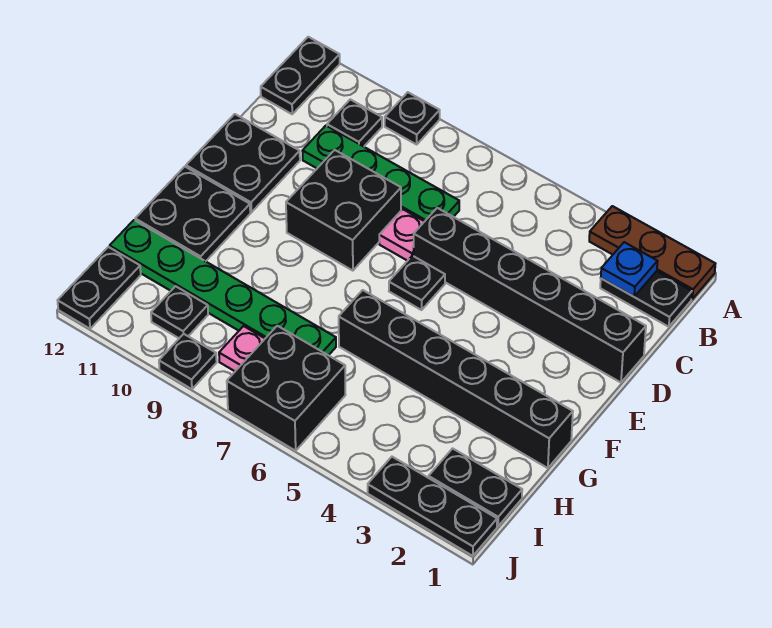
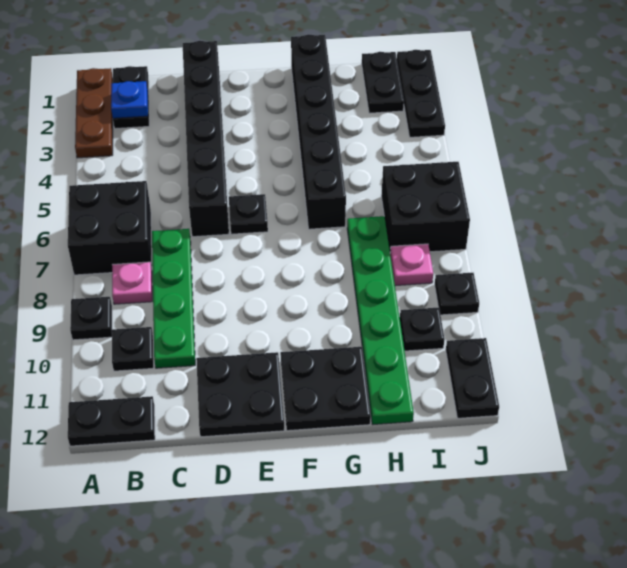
pink 1x1 plate [379,209,425,261] -> pink 1x1 plate moved to [112,262,152,304]
black 2x2 brick [286,150,401,271] -> black 2x2 brick moved to [68,181,152,275]
black 1x2 plate [58,247,141,329] -> black 1x2 plate turned to [446,338,499,418]

